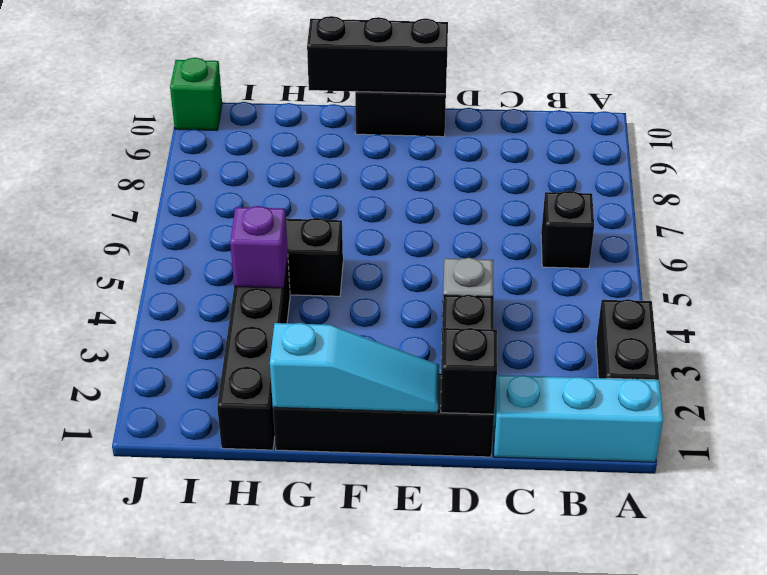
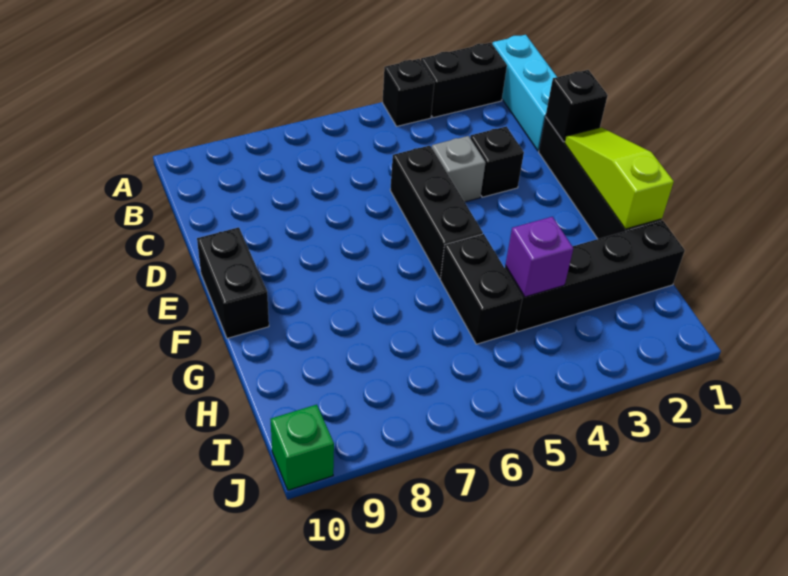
black 1x1 brick [541,191,594,268] -> black 1x1 brick moved to [383,59,434,126]
cyan 1x3 slope [270,323,439,413] -> lime 1x3 slope [565,127,674,229]
black 1x3 brick [307,16,448,94] -> black 1x3 brick moved to [390,146,483,278]

